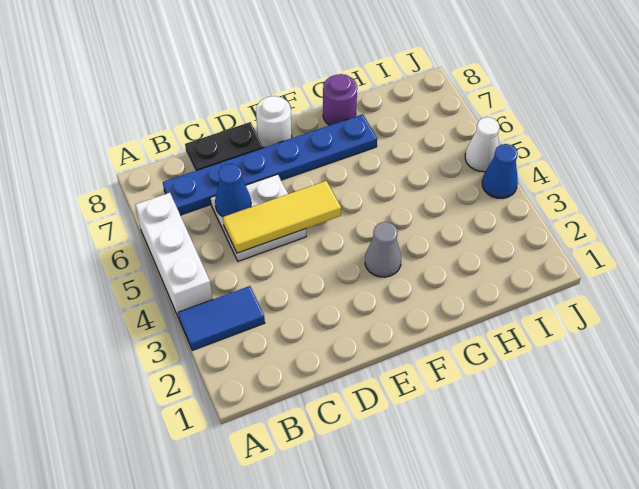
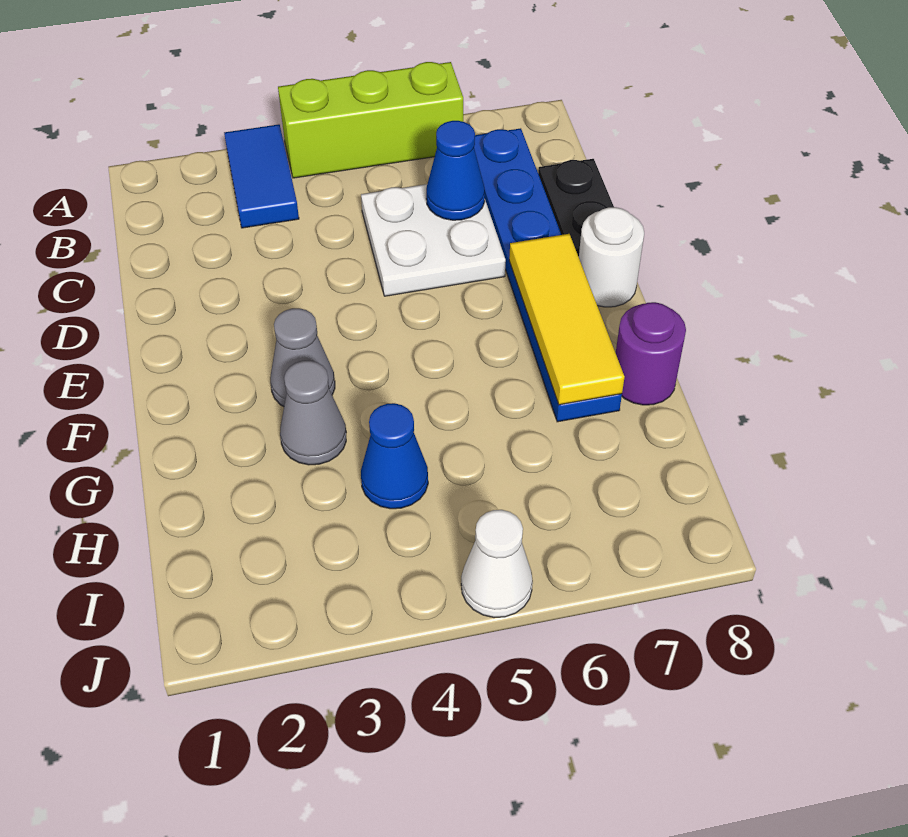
white 1x3 brick [135,193,213,318] -> lime 1x3 brick [278,62,463,178]
yellow 1x3 tile [223,181,341,253] -> yellow 1x3 tile moved to [509,234,624,405]
none -> grey 1x1 cone [280,361,346,465]
blue 1x1 cone [482,144,518,198] -> blue 1x1 cone moved to [361,403,428,509]

